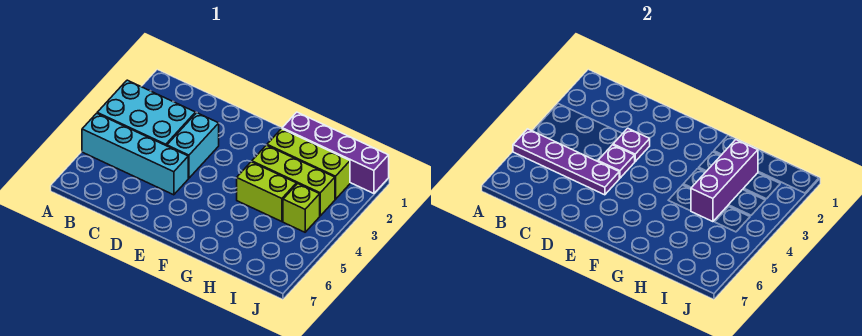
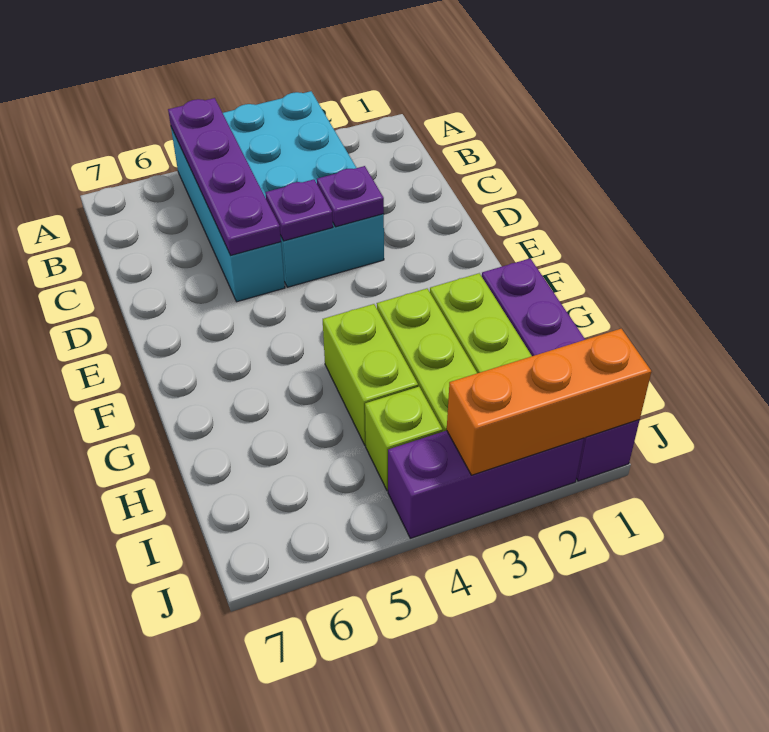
purple 1x3 brick [691,140,758,222] -> purple 1x3 brick moved to [388,431,584,538]
none -> orange 1x3 brick [447,329,651,475]

